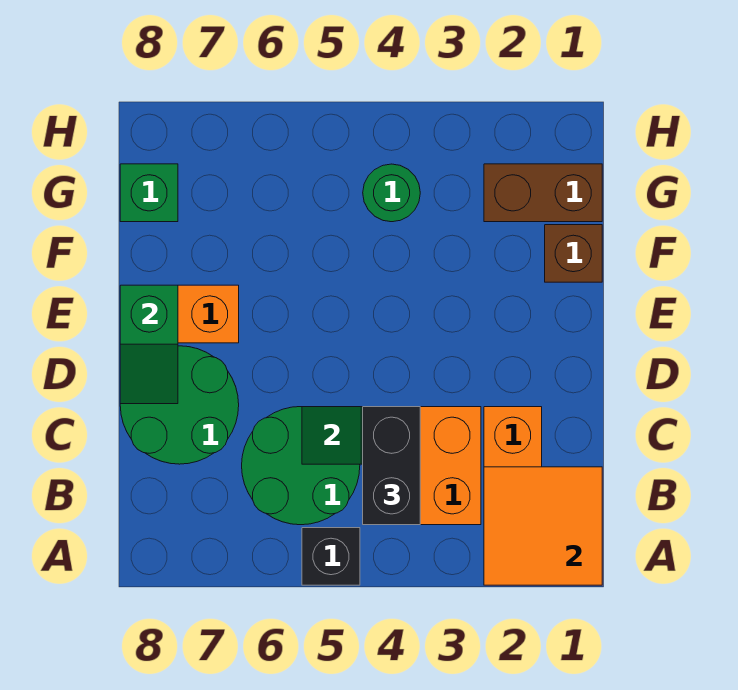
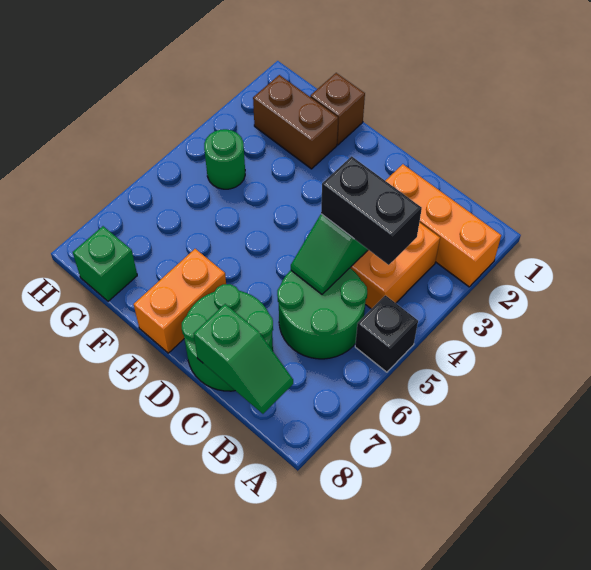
orange 2x2 tile [484,467,602,585] -> none
green 1x2 slope [120,285,178,404] -> green 1x2 slope moved to [194,304,293,414]
brown 1x2 brick [484,164,602,222] -> brown 1x2 brick turned to [253,75,338,169]

